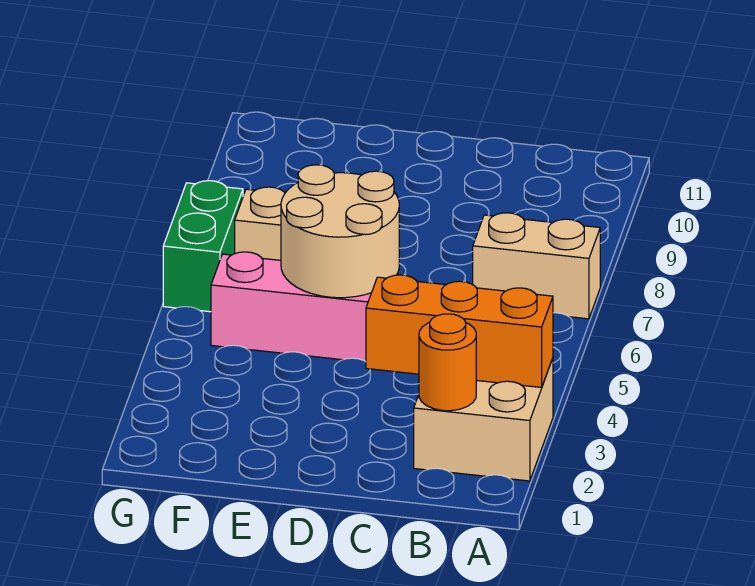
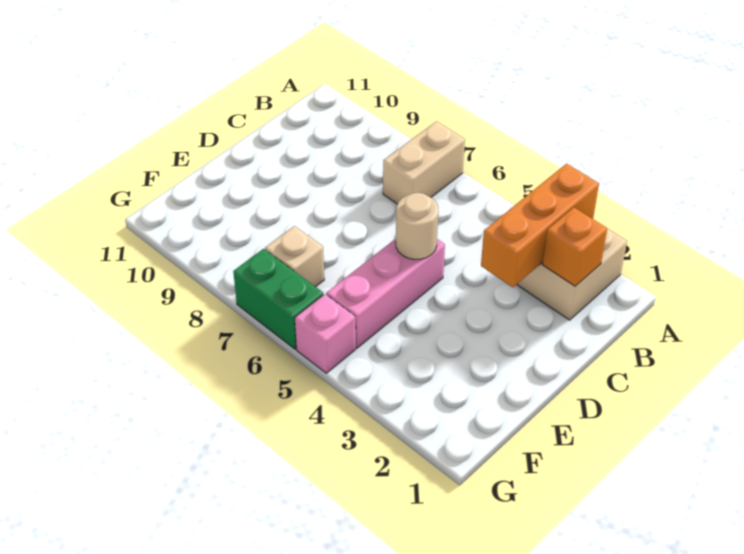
orange 1x1 round brick [419,314,476,411] -> orange 1x1 brick [542,207,607,286]
tan 2x2 round brick [281,165,399,298] -> tan 1x1 round brick [396,193,438,259]
none -> pink 1x1 brick [295,294,356,373]

